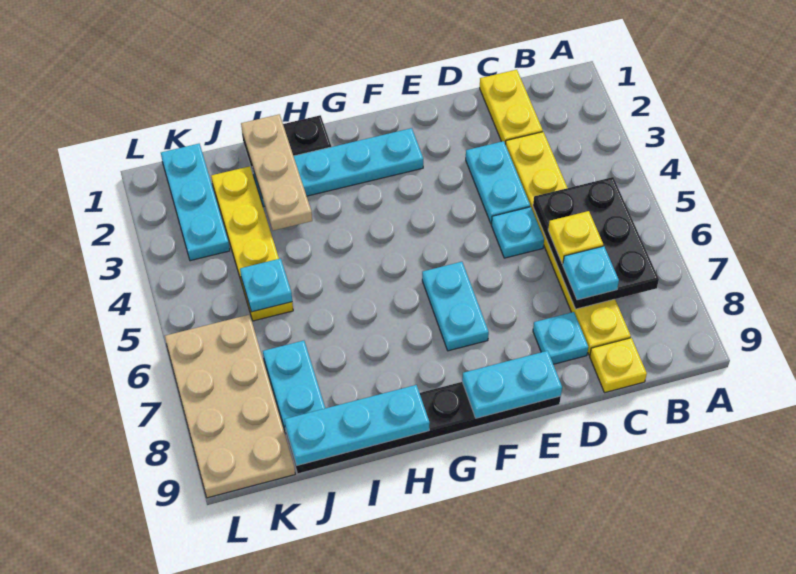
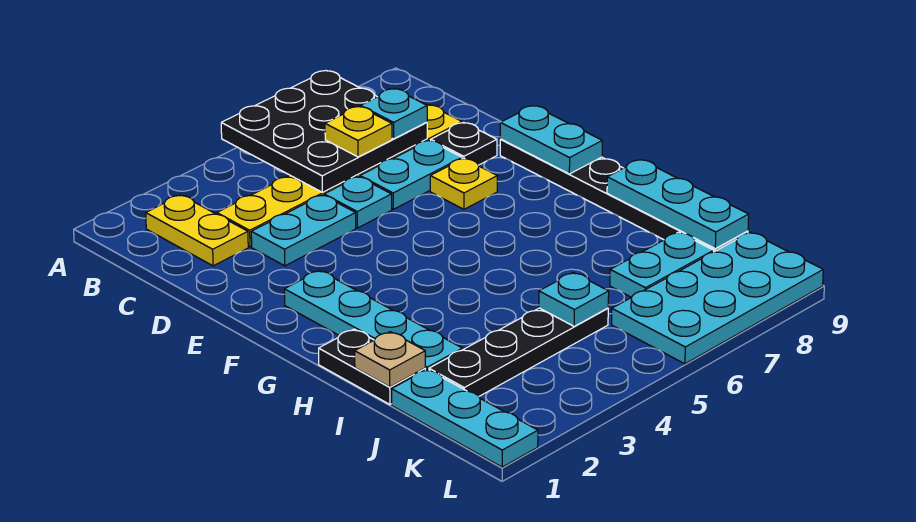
black 2x3 plate [533,177,659,309] -> black 3x3 plate [221,71,427,192]
yellow 1x2 plate [480,70,543,144] -> yellow 1x2 plate turned to [146,195,248,266]
yellow 1x1 plate [590,338,647,393] -> yellow 1x1 plate moved to [430,158,497,209]
cyan 1x1 plate [533,312,588,364] -> black 1x1 plate [431,122,497,165]
cyan 1x2 plate [422,262,489,351] -> cyan 1x2 plate moved to [360,141,462,209]
tan 1x3 plate [241,114,312,231] -> tan 1x1 plate [355,332,425,387]
yellow 1x4 plate [211,166,293,321] -> black 1x4 plate [429,308,608,396]
cyan 1x3 plate [161,144,230,261] -> cyan 1x3 plate turned to [392,369,538,467]
tan 2x4 plate [165,315,295,498] -> cyan 2x4 plate [612,232,823,364]

